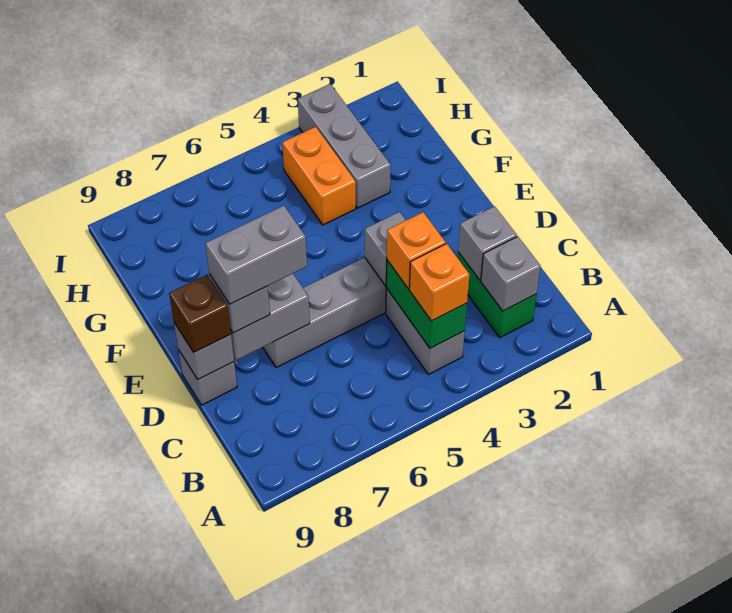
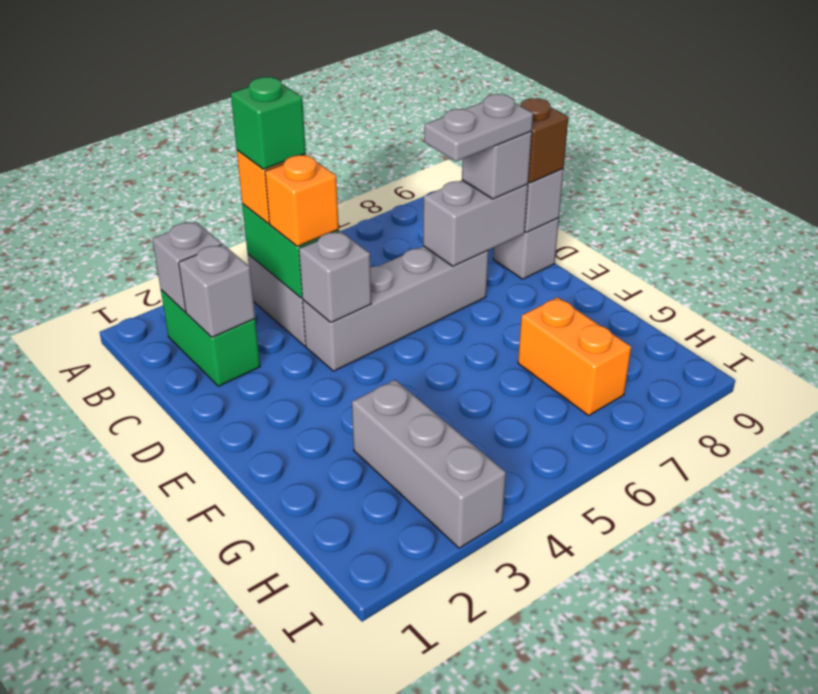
none -> green 1x1 brick [231,77,306,169]
grey 1x2 brick [205,206,307,304] -> grey 1x2 plate [424,94,533,162]
orange 1x2 brick [283,127,356,225] -> orange 1x2 brick moved to [518,297,631,416]

